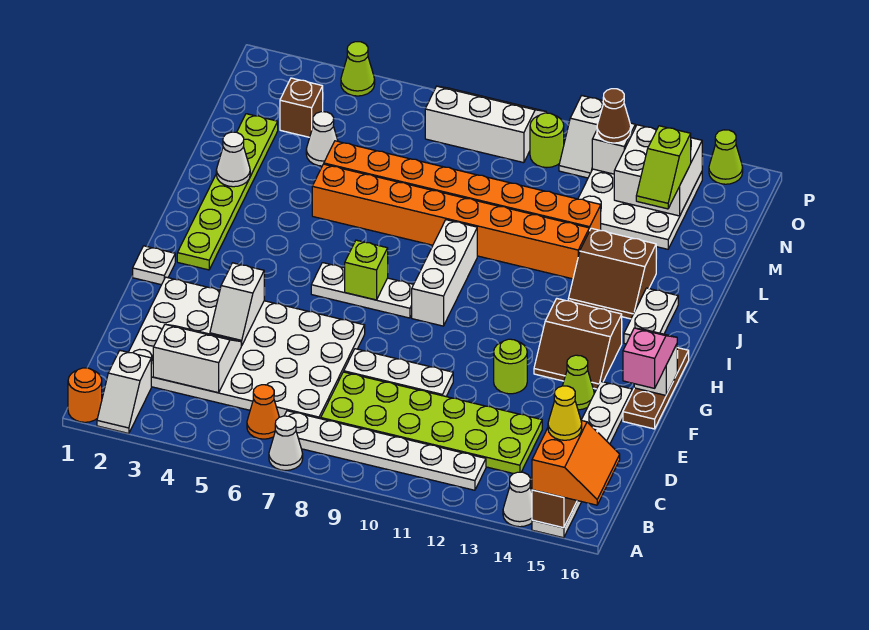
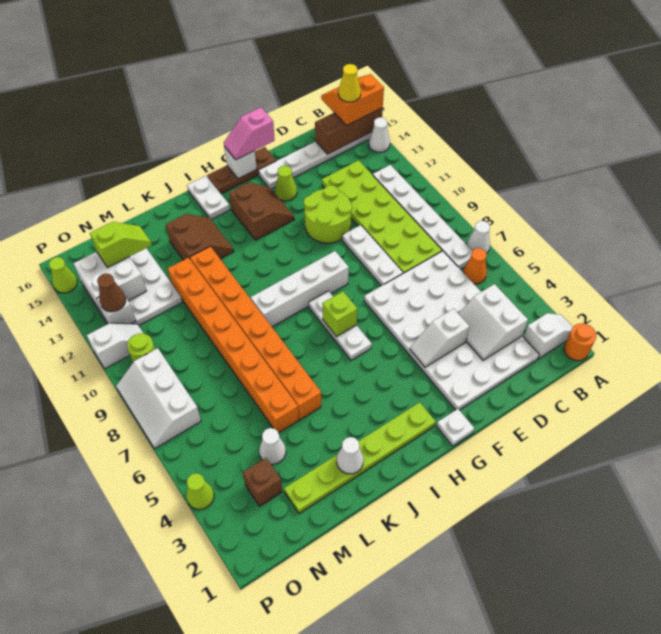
white 1x2 slope [210,263,264,346] -> white 1x2 slope turned to [410,309,469,367]
lime 1x1 round brick [494,339,527,394] -> lime 2x2 round brick [304,185,352,243]
white 1x3 brick [412,220,477,326] -> white 1x4 brick [251,251,349,327]
white 1x2 plate [624,288,678,344] -> white 1x2 plate turned to [187,176,230,220]

